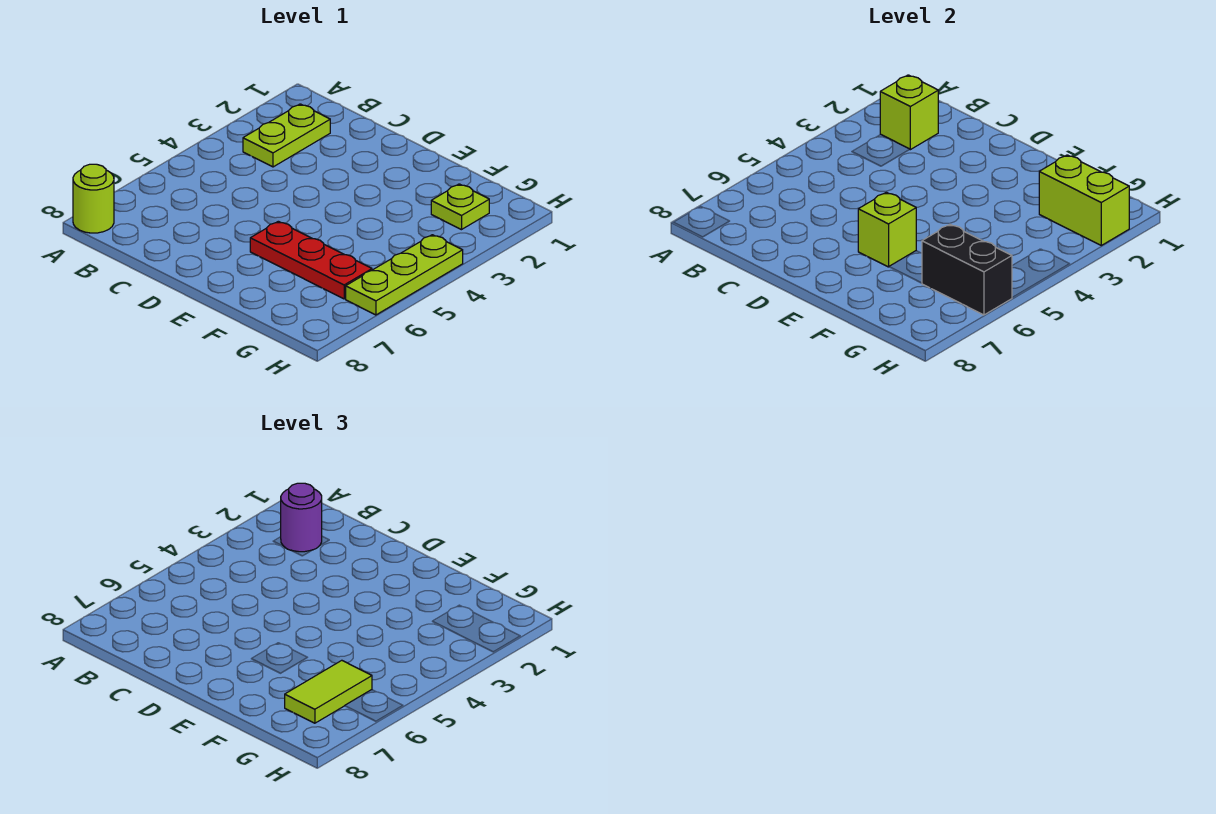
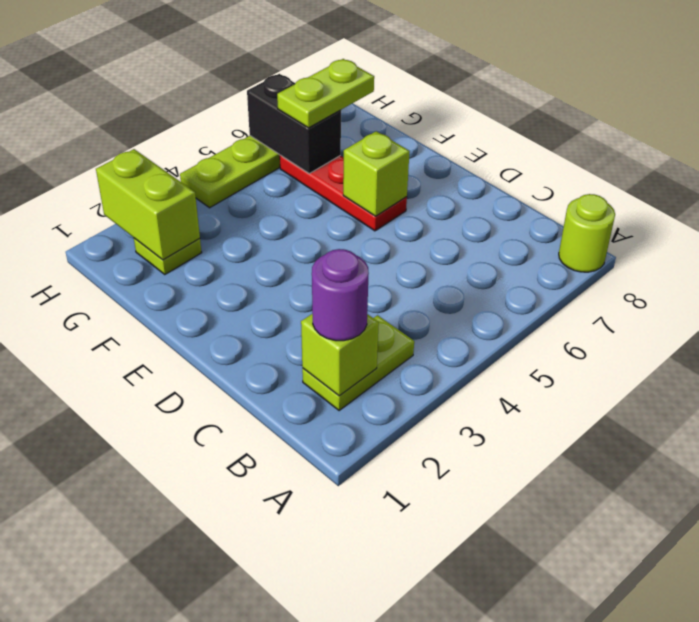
lime 1x2 tile [285,660,372,723] -> lime 1x2 plate [277,59,374,128]

